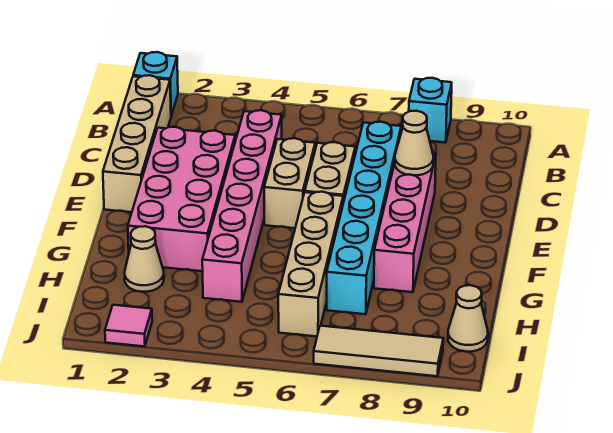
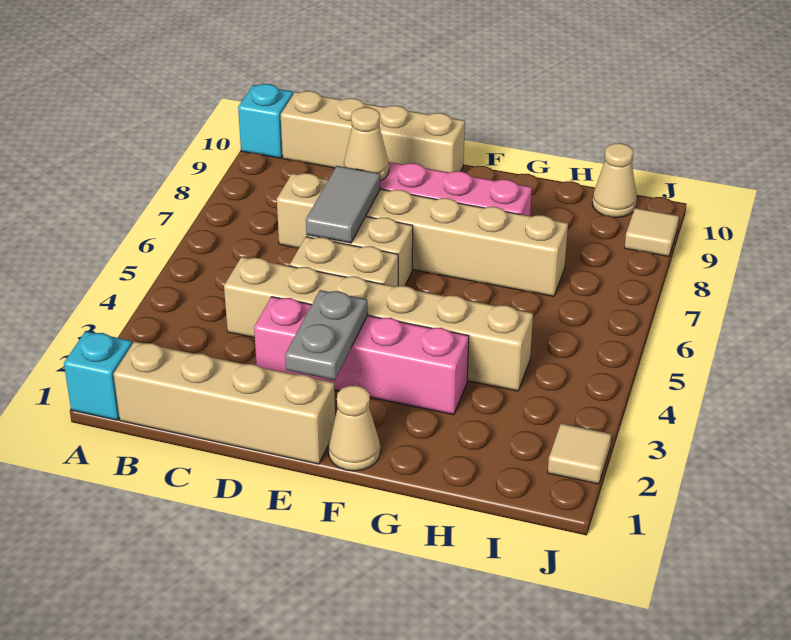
cyan 1x1 brick [409,78,452,143] -> cyan 1x1 brick moved to [238,84,293,158]
pink 1x6 brick [202,110,282,302] -> tan 1x6 brick [224,257,533,391]
cyan 1x6 brick [327,122,401,314] -> tan 1x6 brick [277,173,568,296]
pink 2x4 brick [128,127,235,271] -> pink 1x4 brick [254,297,469,415]
none -> grey 1x2 tile [306,166,380,243]
none -> grey 1x2 plate [285,290,368,380]
tan 1x4 brick [278,192,343,337] -> tan 1x4 brick moved to [281,91,465,173]
tan 1x1 cone [125,226,164,292] -> tan 1x1 cone moved to [328,386,380,471]
pink 1x1 tile [105,305,152,347] -> tan 1x1 tile [548,423,611,484]
tan 1x3 tile [314,326,443,376] -> tan 1x1 tile [624,208,679,256]

